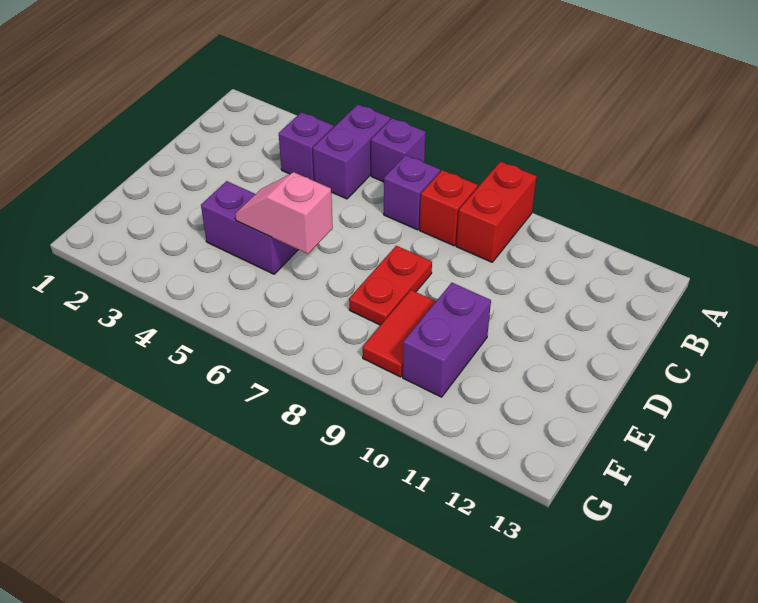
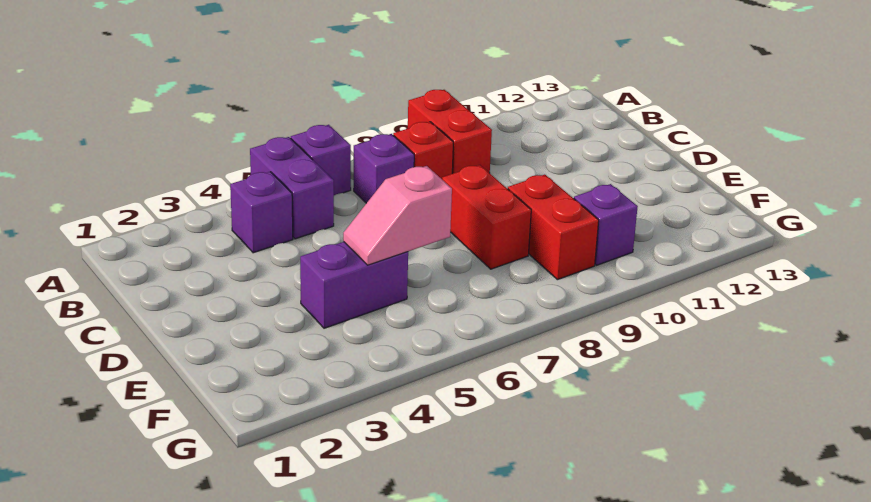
red 1x2 plate [349,246,432,325] -> red 1x2 brick [442,165,531,269]
red 1x2 tile [363,290,436,377] -> red 1x2 brick [508,175,599,280]
purple 1x2 brick [403,283,491,397] -> purple 1x1 brick [574,184,638,265]

